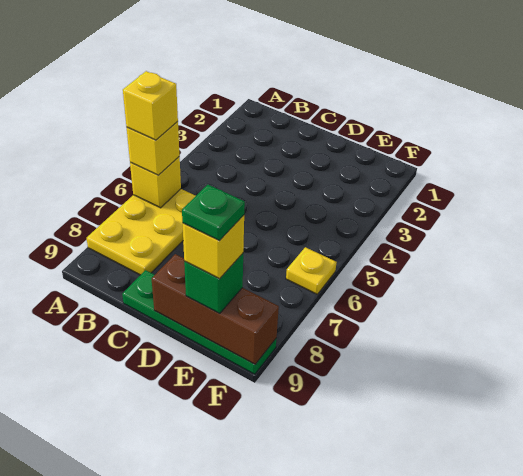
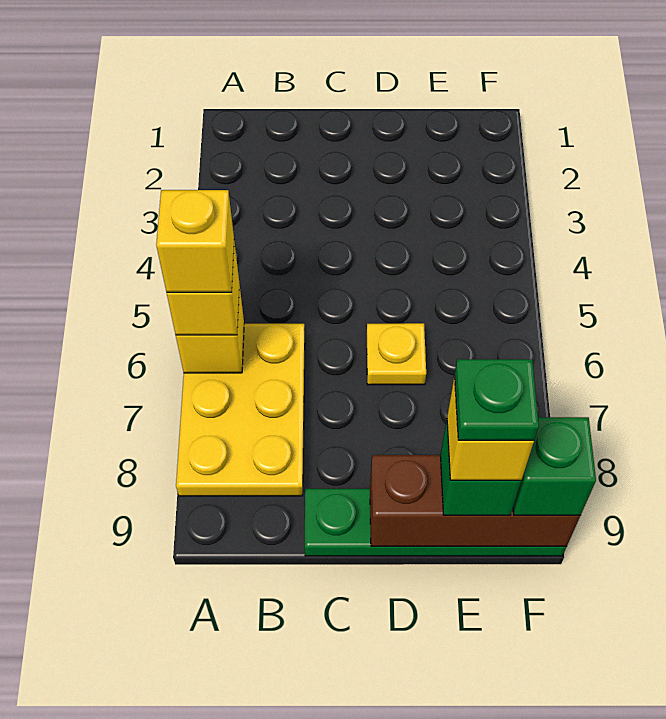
yellow 1x1 plate [286,247,337,294] -> yellow 1x1 plate moved to [367,323,426,385]
none -> green 1x1 brick [513,417,596,515]

